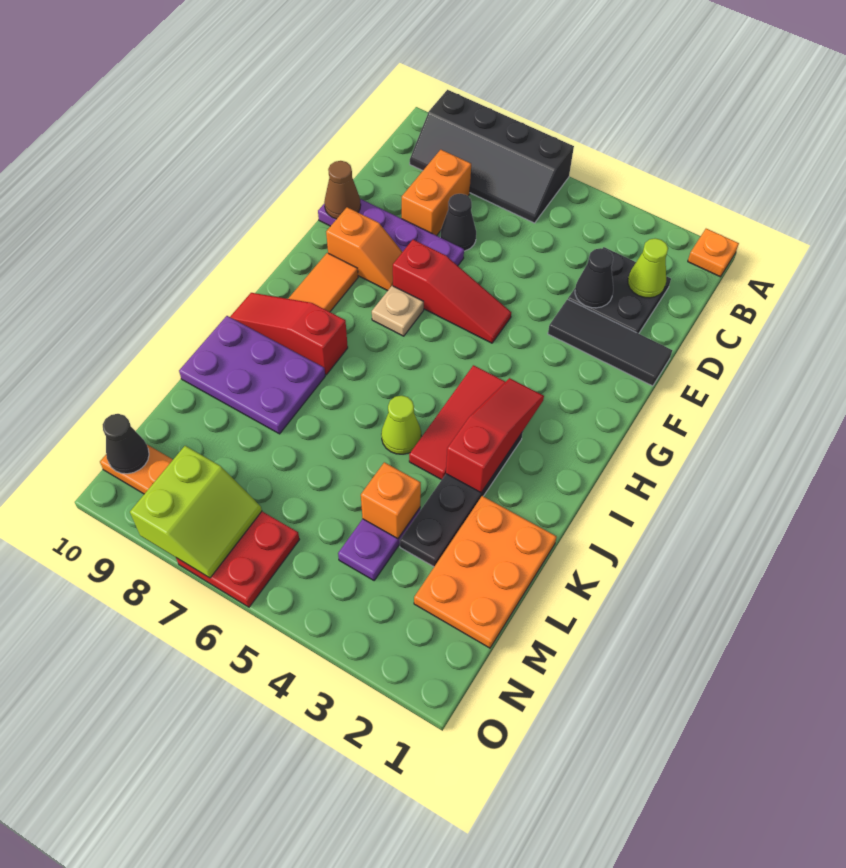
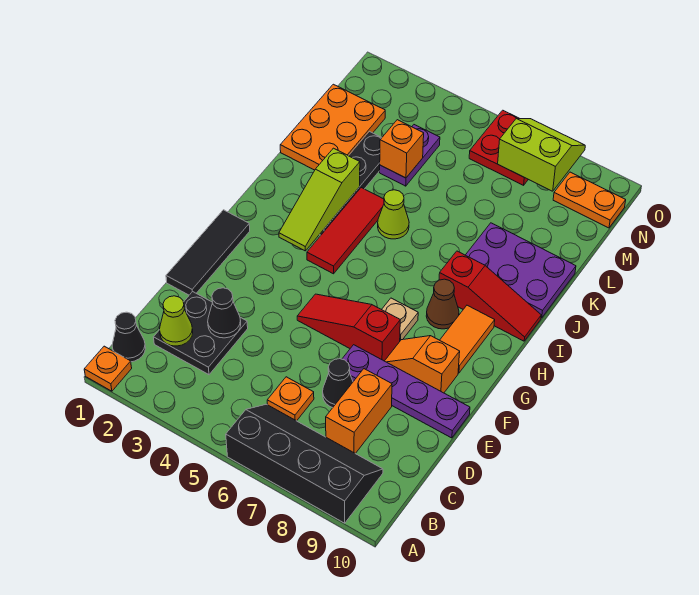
none -> orange 1x1 plate [267,377,314,421]
black 1x3 tile [548,299,672,386] -> black 1x3 tile turned to [166,210,250,295]
brown 1x1 cone [324,161,361,219] -> brown 1x1 cone moved to [426,279,459,329]
red 1x3 slope [446,378,544,492] -> lime 1x3 slope [279,148,360,251]
lime 2x2 slope [130,446,262,578] -> lime 2x2 slope turned to [498,118,585,191]
black 1x1 cone [103,414,149,474] -> black 1x1 cone moved to [112,312,145,362]

